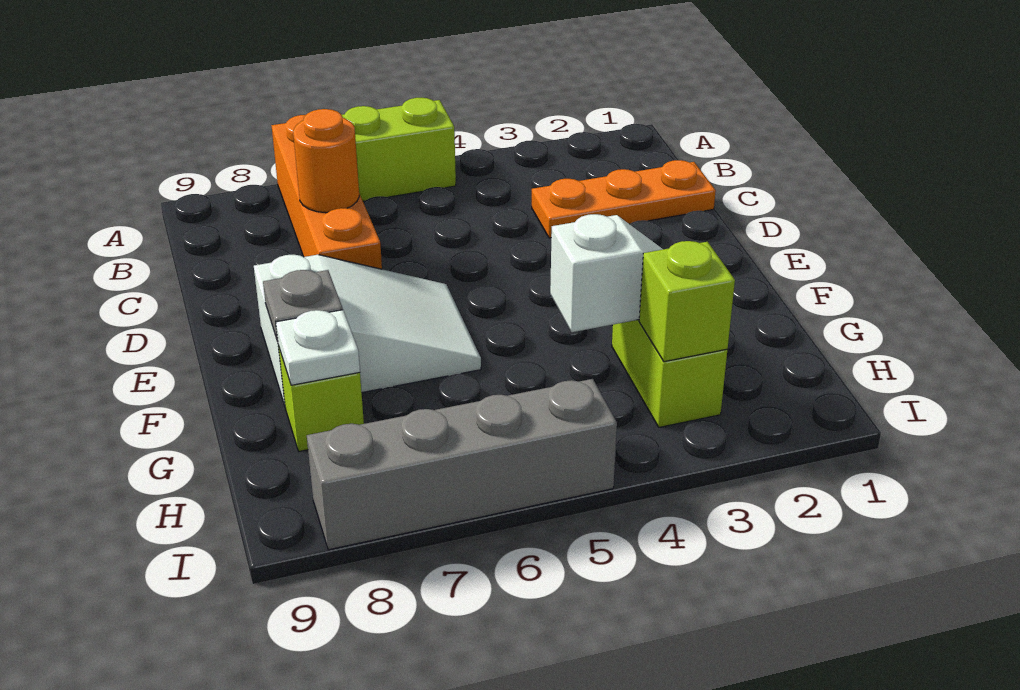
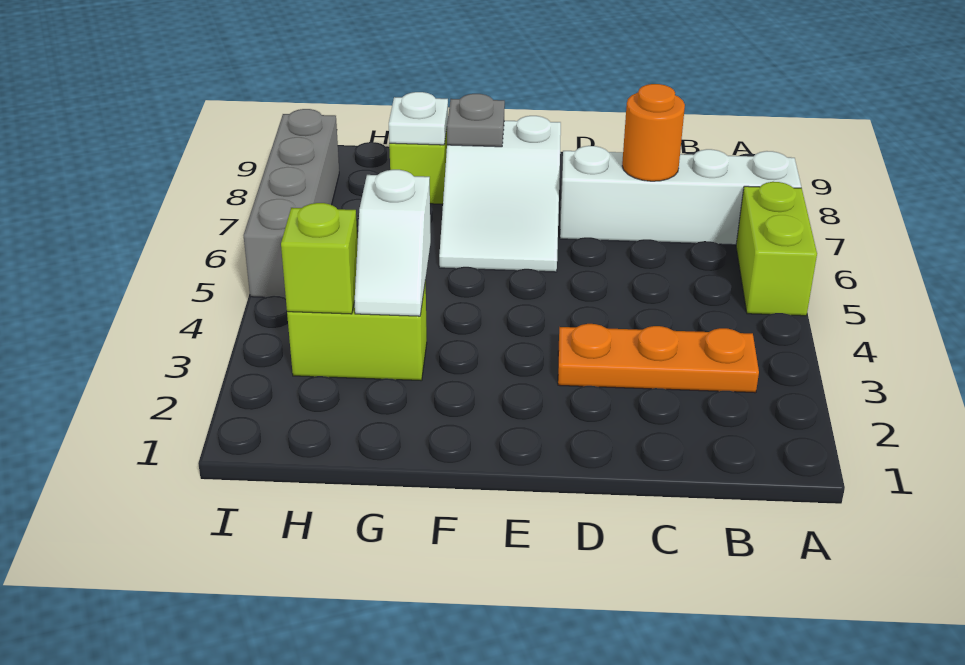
orange 1x4 brick [272,115,382,269] -> white 1x4 brick [560,146,801,245]
orange 1x3 plate [532,160,716,238] -> orange 1x3 plate turned to [558,324,759,393]

